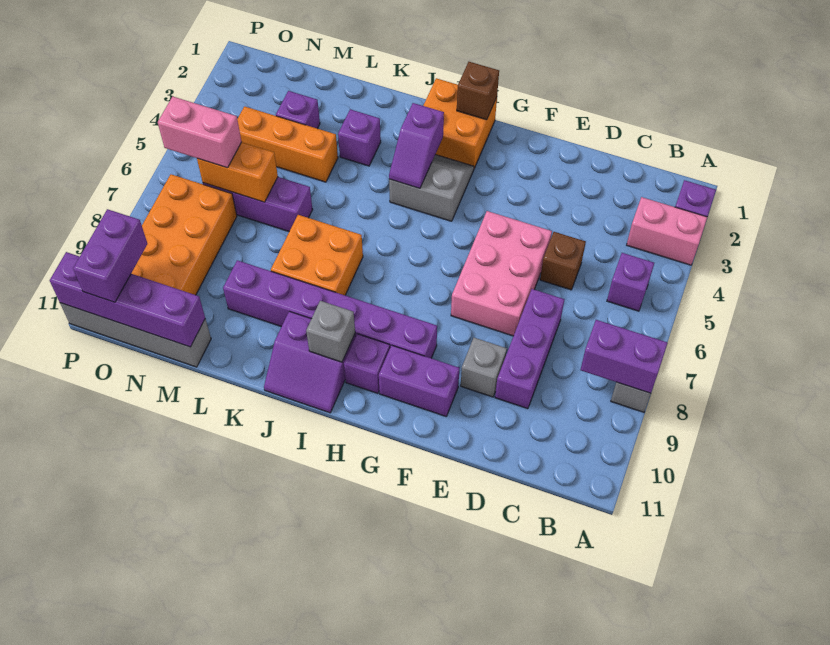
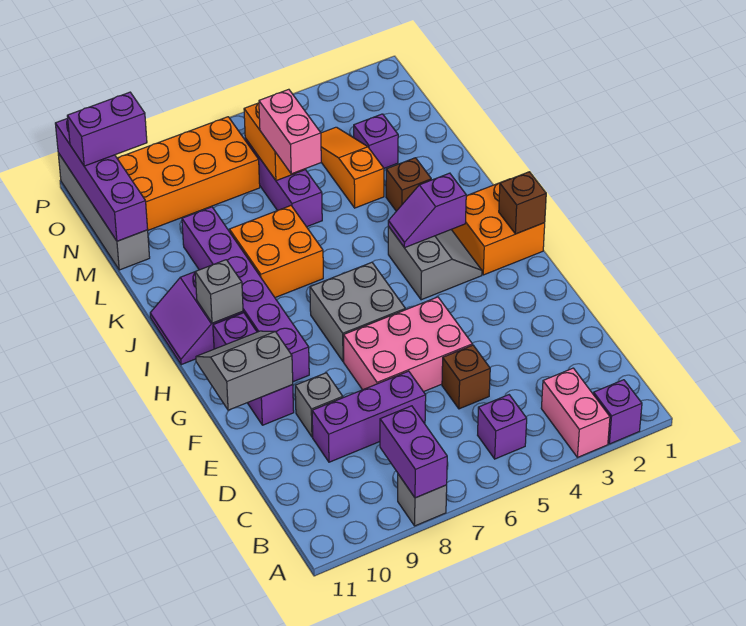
none -> grey 2x2 slope [196,331,293,410]
none -> grey 2x2 brick [310,262,405,362]
purple 1x1 brick [338,109,381,166] -> brown 1x1 brick [386,158,431,211]
orange 1x3 brick [237,106,338,182] -> orange 1x3 slope [321,127,384,208]
pink 1x2 brick [158,96,242,168] -> pink 1x2 brick moved to [259,89,321,174]

